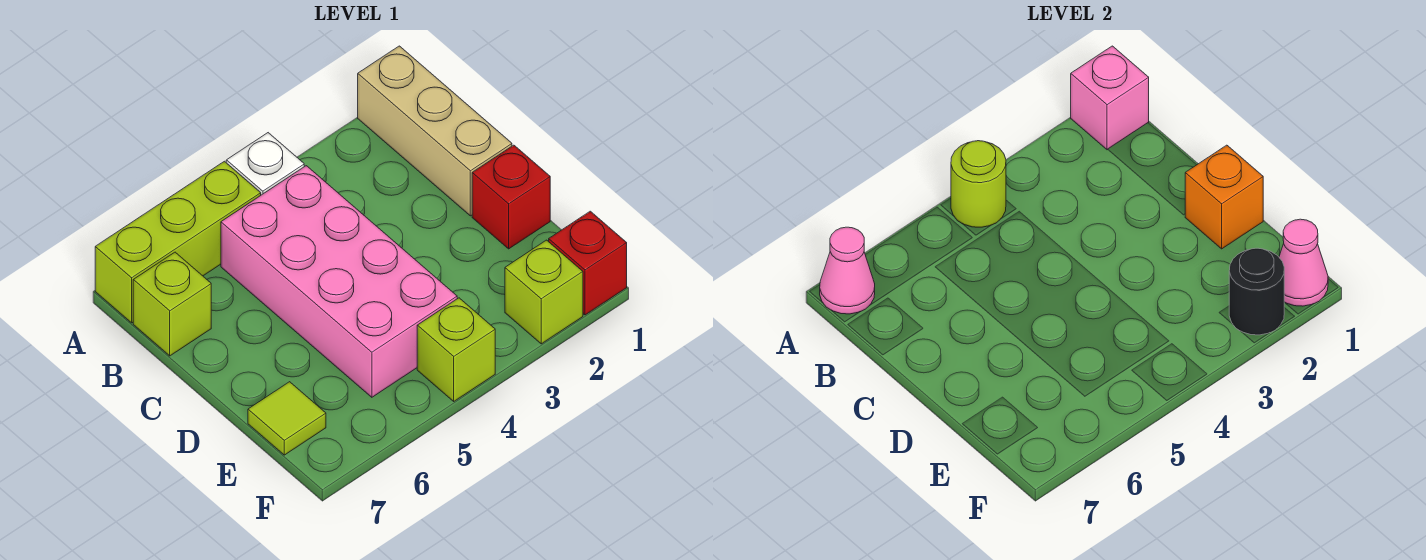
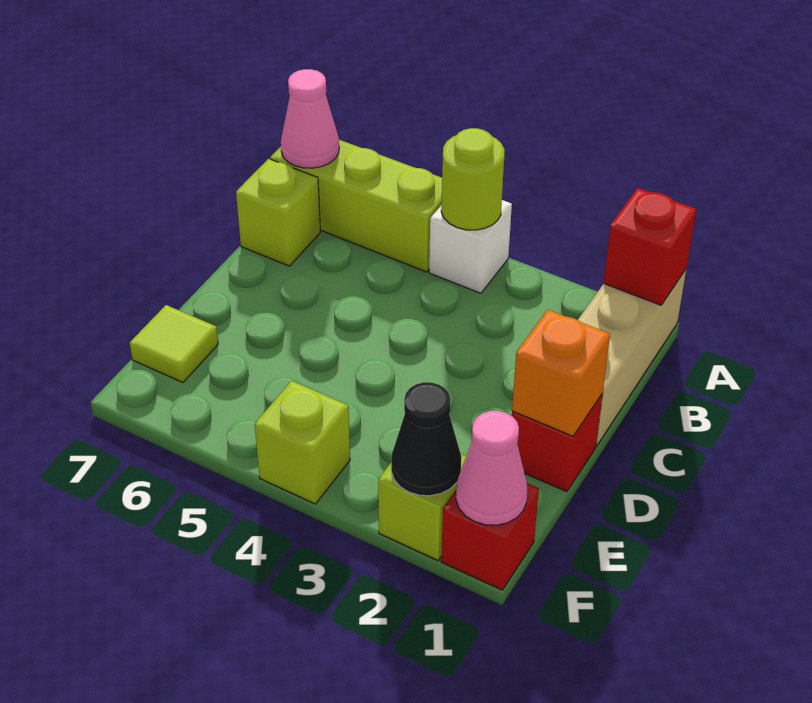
pink 1x1 brick [1071,46,1149,150] -> red 1x1 brick [604,188,696,305]
pink 2x4 brick [221,166,457,397] -> none
black 1x1 round brick [1229,248,1284,335] -> black 1x1 cone [391,382,461,496]

